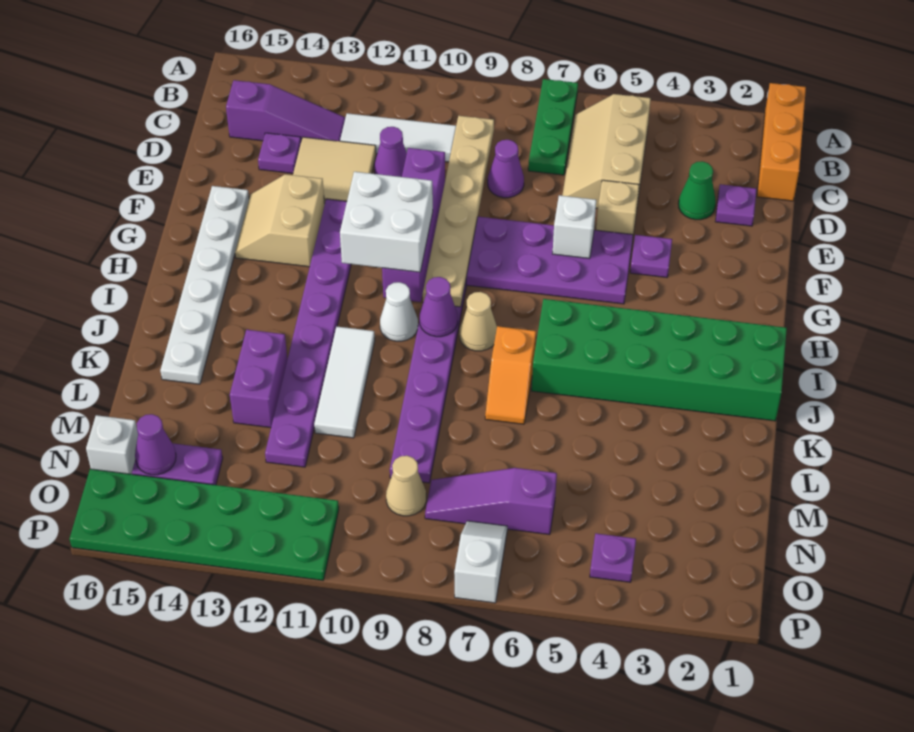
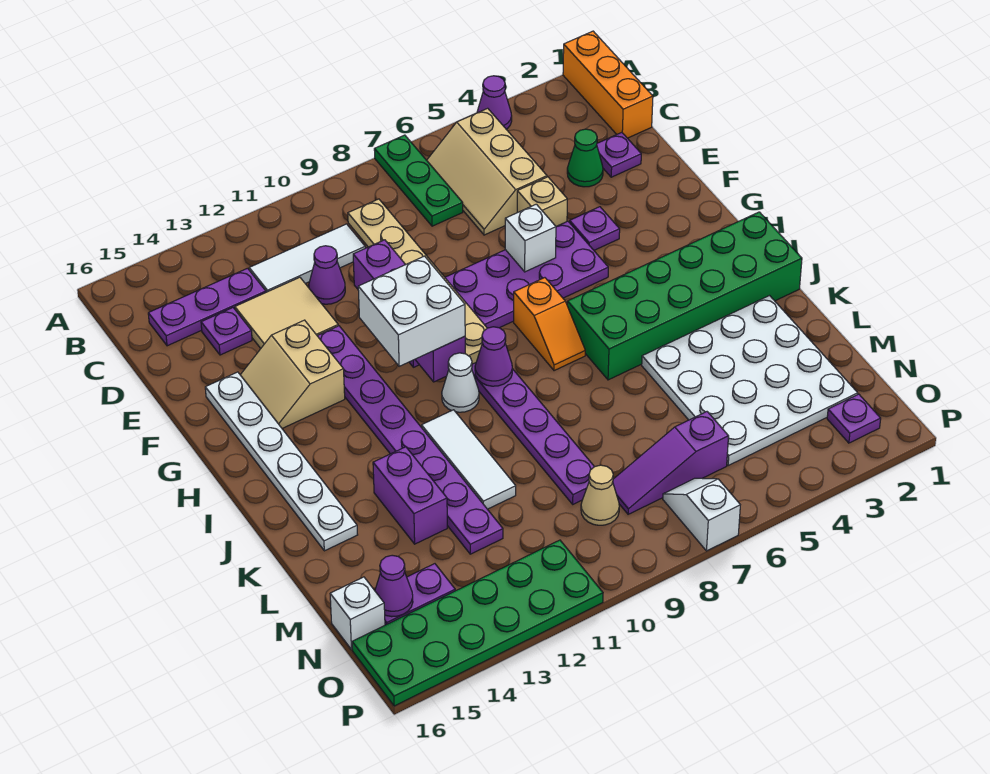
purple 1x3 slope [226,80,345,141] -> purple 1x3 plate [148,268,266,346]
purple 1x1 cone [488,140,524,198] -> purple 1x1 cone moved to [477,76,512,129]
tan 1x1 cone [460,292,497,351] -> none
orange 1x2 slope [485,326,536,424] -> orange 1x2 slope moved to [514,278,585,371]
none -> white 4x4 plate [642,296,858,466]
purple 1x1 plate [590,534,636,582] -> purple 1x1 plate moved to [827,394,881,443]

